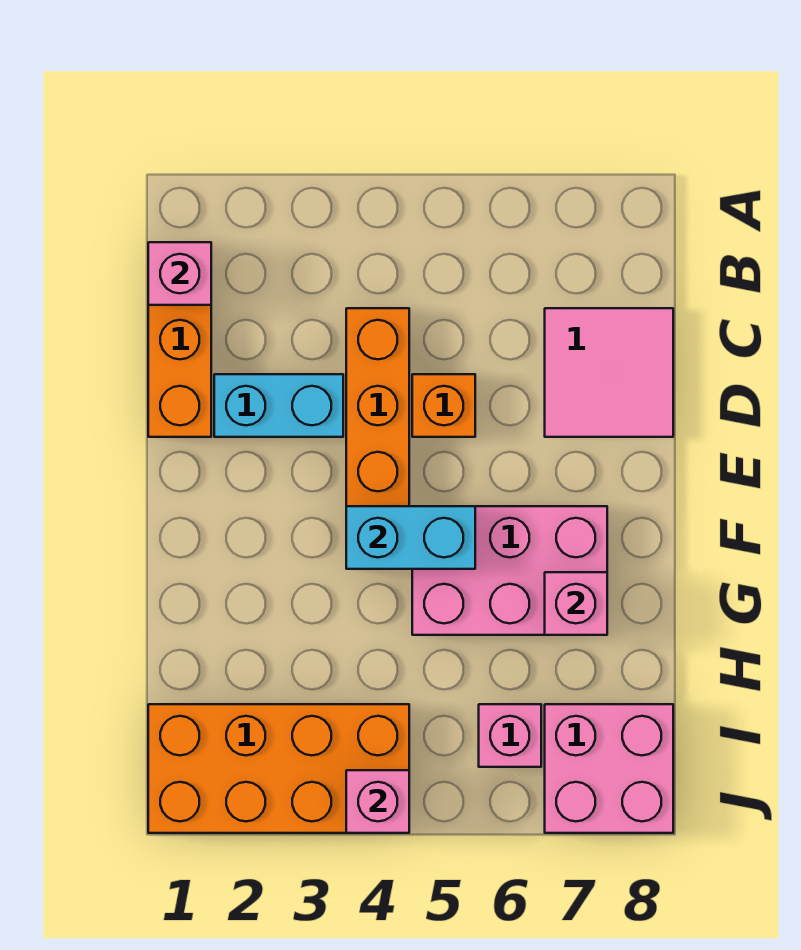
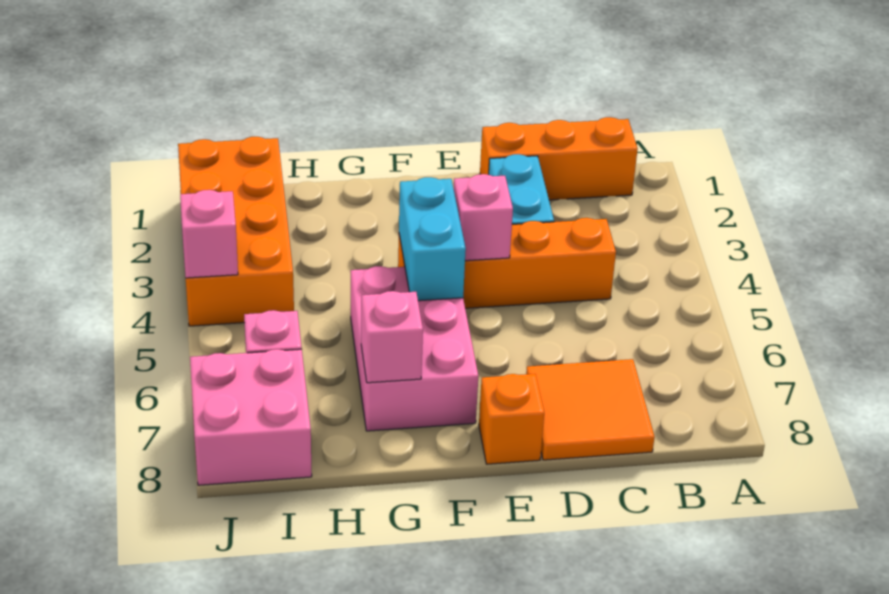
pink 1x1 brick [148,242,211,305] -> pink 1x1 brick moved to [454,174,513,261]
pink 2x2 tile [545,308,673,437] -> orange 2x2 tile [526,359,655,460]
orange 1x1 brick [412,374,475,437] -> orange 1x1 brick moved to [479,374,544,464]

